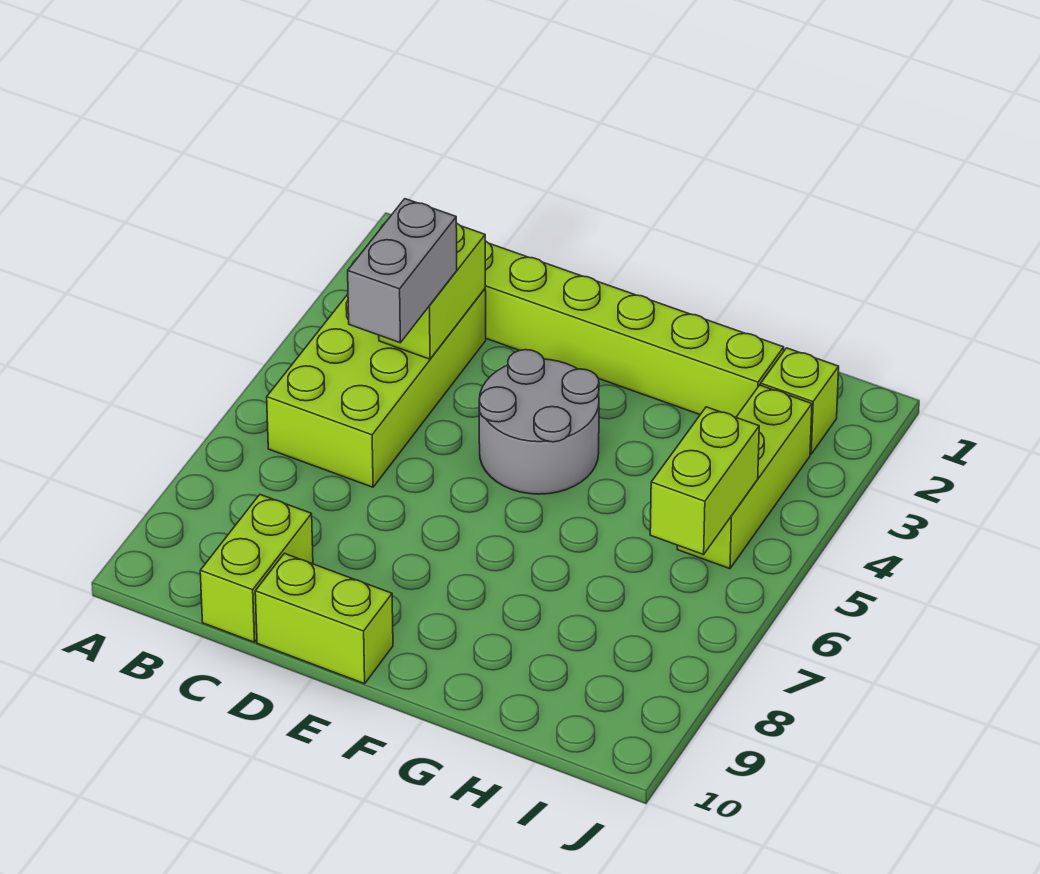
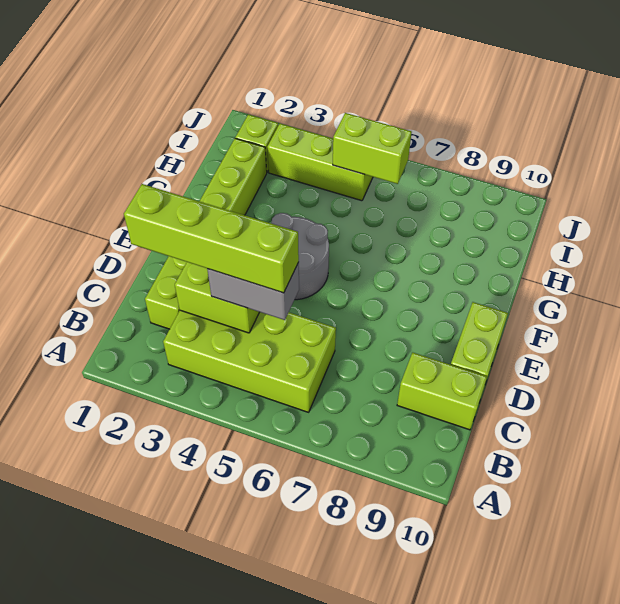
none -> lime 1x4 brick [124,184,299,293]

